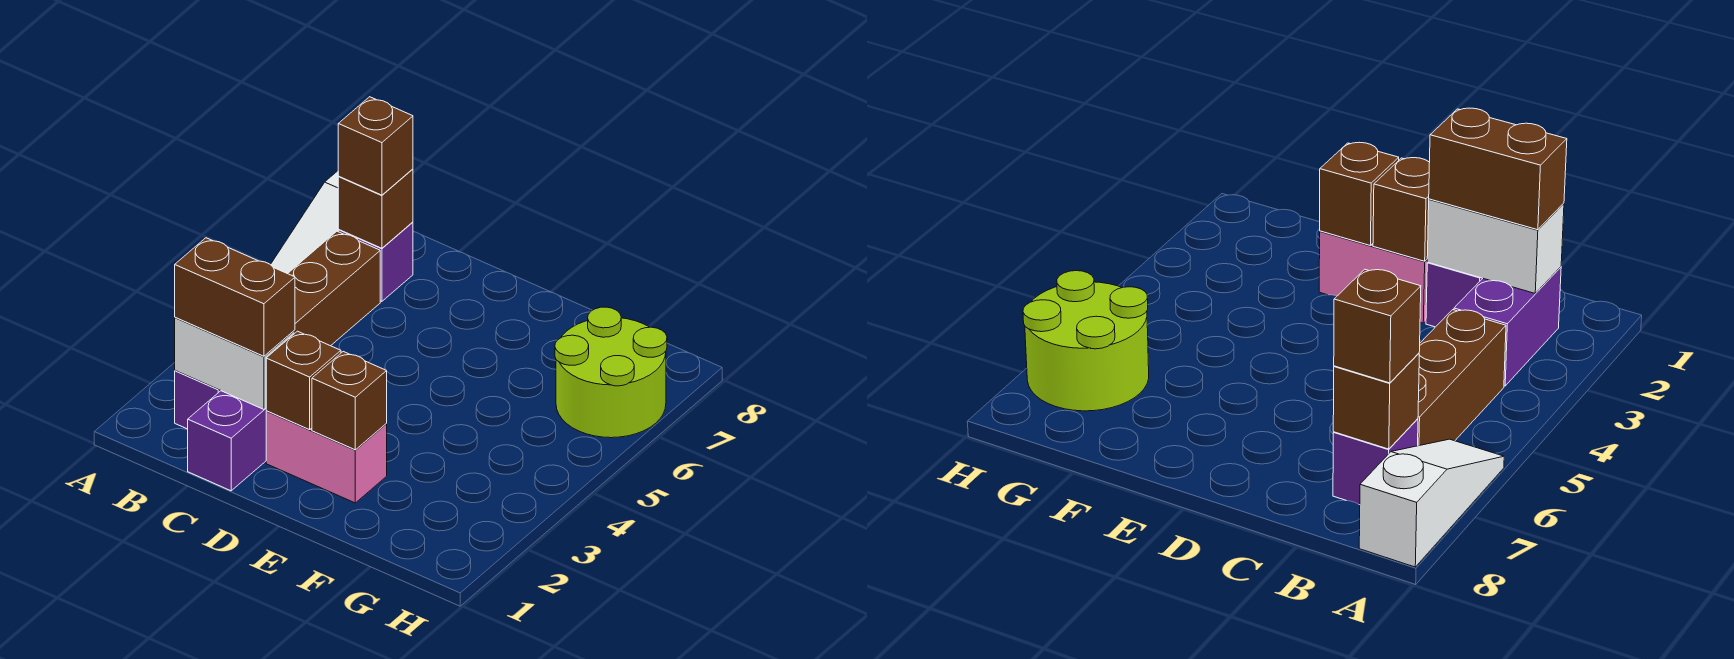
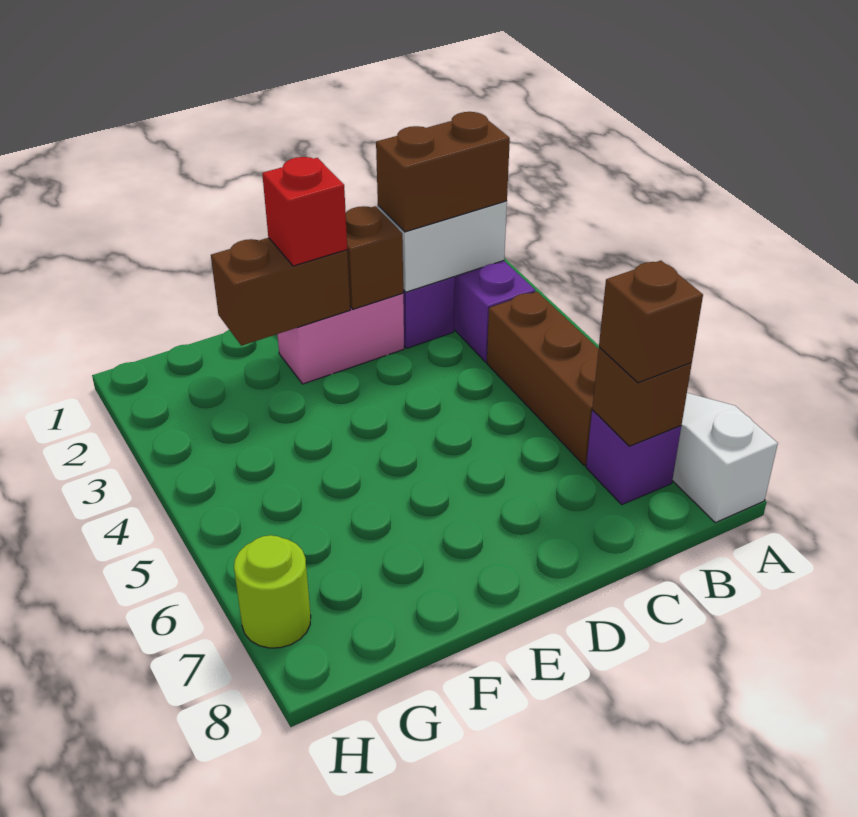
brown 1x1 brick [312,352,387,450] -> brown 1x2 brick [211,238,350,346]
none -> red 1x1 brick [262,157,347,266]
lime 2x2 round brick [555,307,667,438] -> lime 1x1 round brick [234,535,311,648]

